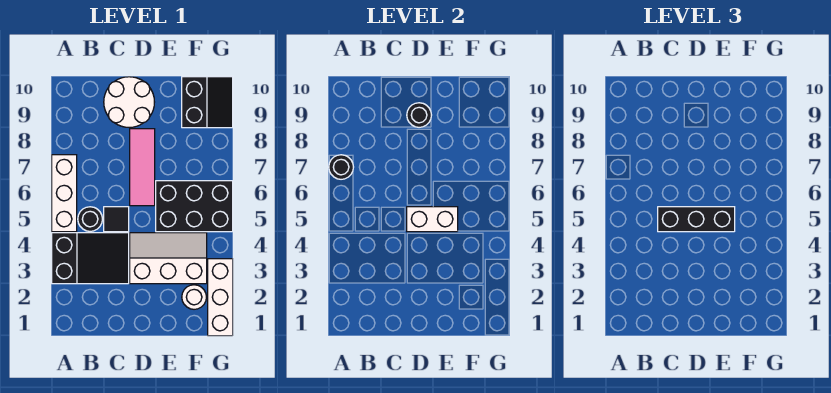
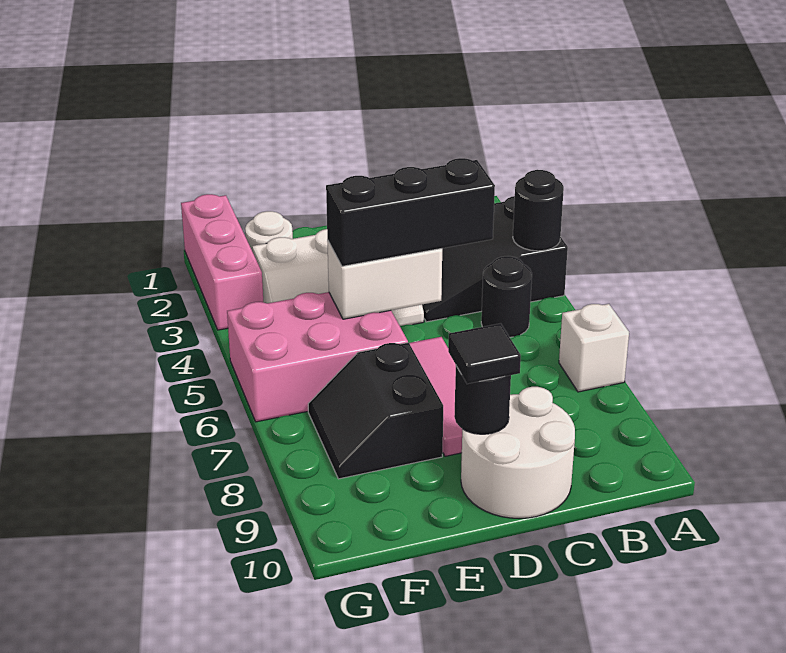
white 1x3 brick [52,155,77,232] -> white 1x1 brick [559,304,629,392]
black 1x1 round brick [329,155,353,179] -> black 1x1 round brick moved to [513,170,564,251]
black 1x1 tile [104,207,129,232] -> black 1x1 tile moved to [448,323,521,384]
black 2x3 brick [156,181,233,232] -> pink 2x3 brick [227,292,408,422]
black 2x2 slope [182,77,233,128] -> black 2x2 slope moved to [308,343,443,479]
white 1x3 brick [208,259,233,336] -> pink 1x3 brick [181,194,263,330]

